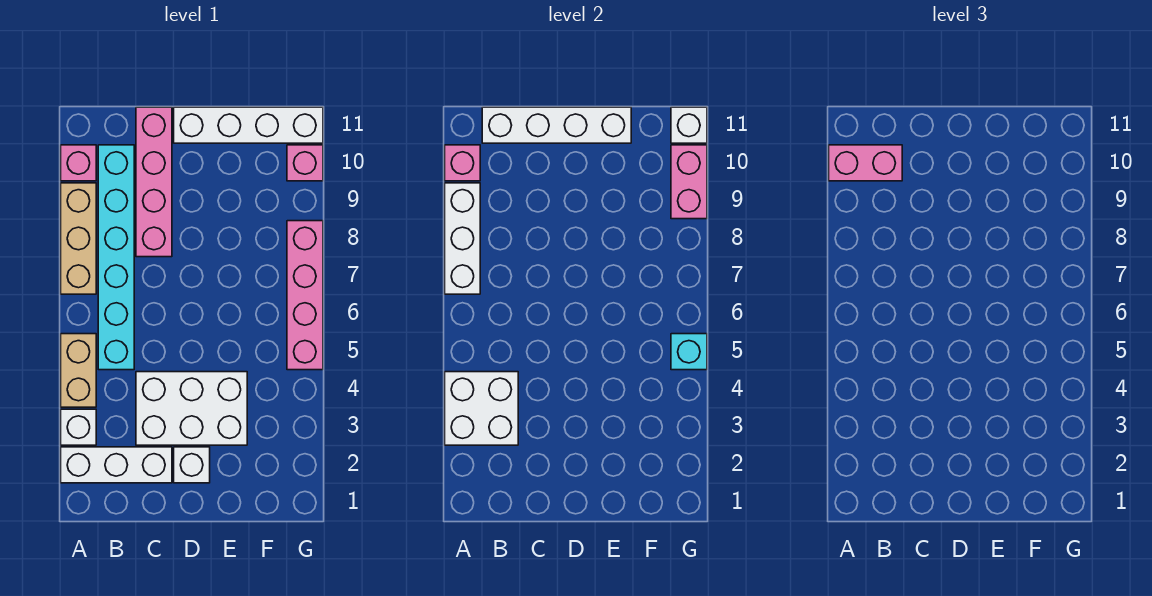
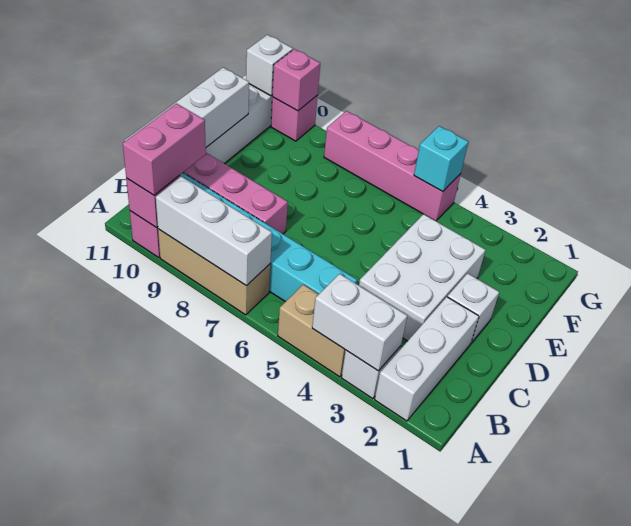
white 2x2 brick [445,372,518,445] -> white 1x2 brick [312,274,407,371]
pink 1x2 brick [671,145,707,219] -> pink 1x1 brick [272,49,320,111]

